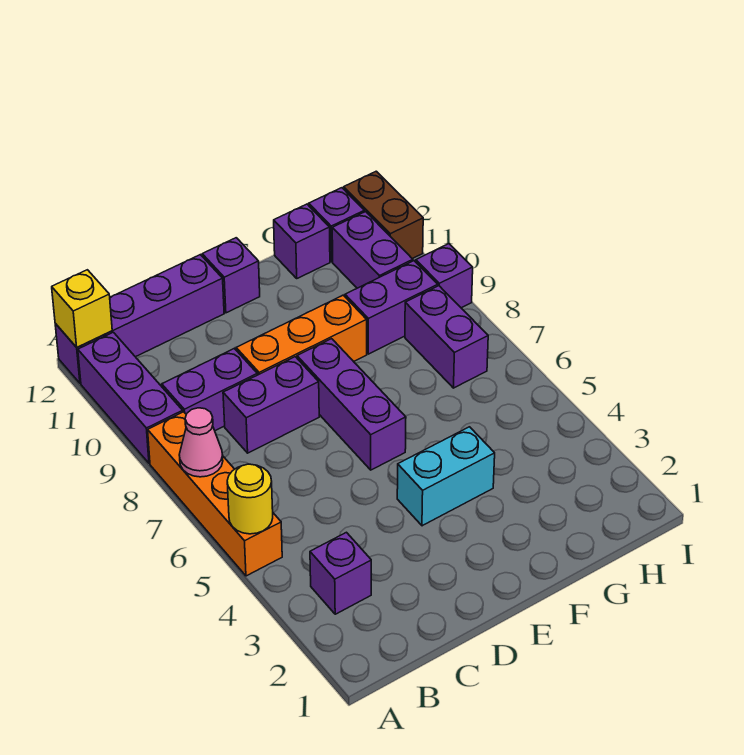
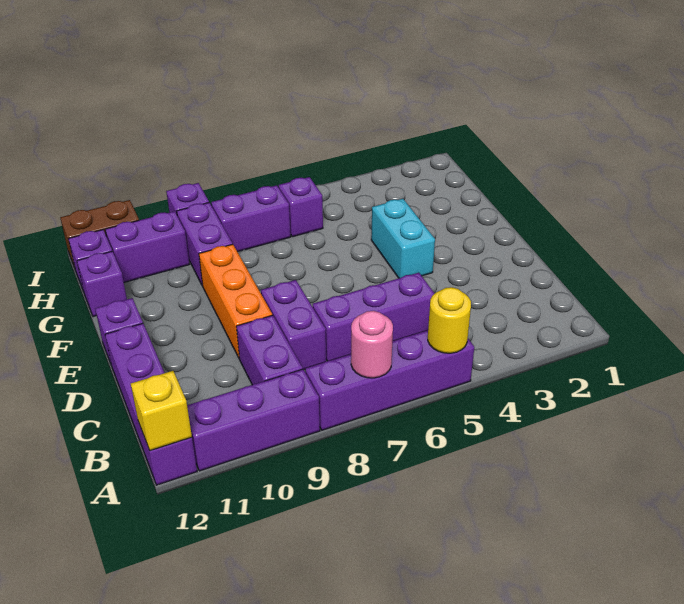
orange 1x4 brick [148,412,282,576] -> purple 1x4 brick [305,330,474,430]
pink 1x1 cone [179,408,223,477] -> pink 1x1 round brick [351,311,393,378]
purple 1x1 brick [310,532,371,614] -> purple 1x1 brick moved to [279,177,323,237]
purple 1x3 brick [297,339,406,470] -> purple 1x3 brick moved to [313,273,435,361]

